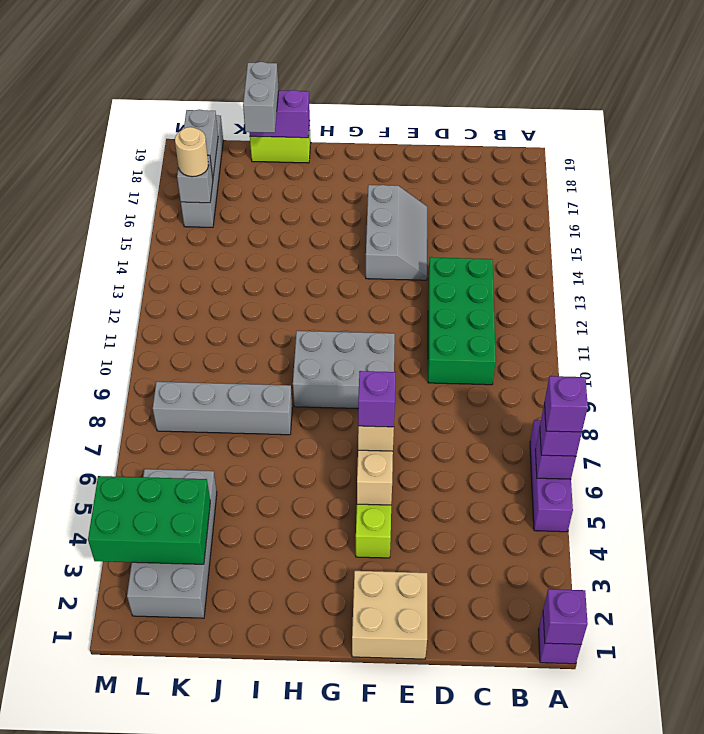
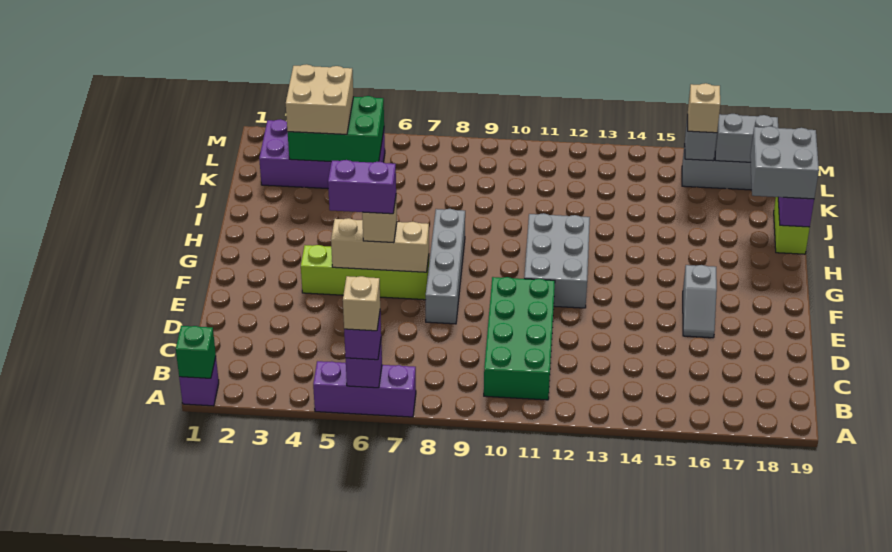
purple 1x1 brick [543,589,588,644] -> green 1x1 brick [176,326,216,378]
purple 1x1 brick [544,376,588,432] -> tan 1x1 brick [343,276,380,331]
green 2x4 brick [428,257,496,385] -> green 2x4 brick turned to [484,277,555,400]
tan 2x2 brick [352,571,427,659] -> tan 2x2 brick moved to [286,64,354,134]
grey 2x3 slope [366,185,427,280] -> grey 1x2 slope [683,265,717,338]
purple 1x1 brick [358,371,396,427] -> purple 1x2 brick [328,160,396,214]
grey 2x3 brick [293,331,395,408] -> grey 2x3 brick moved to [524,213,590,308]
grey 1x4 brick [153,382,292,435] -> grey 1x4 brick moved to [426,209,465,324]
grey 1x2 brick [243,62,279,133] -> grey 2x2 brick [750,126,819,199]
grey 2x4 brick [127,469,217,618] -> purple 2x4 brick [259,119,385,188]
green 2x3 brick [88,476,210,564] -> green 2x3 brick turned to [288,96,384,163]
tan 1x1 round brick [175,127,209,177] -> tan 1x1 brick [688,83,720,133]

